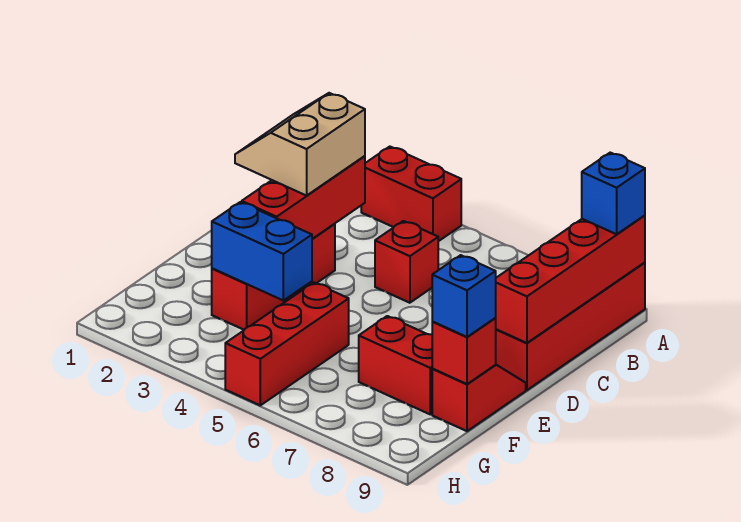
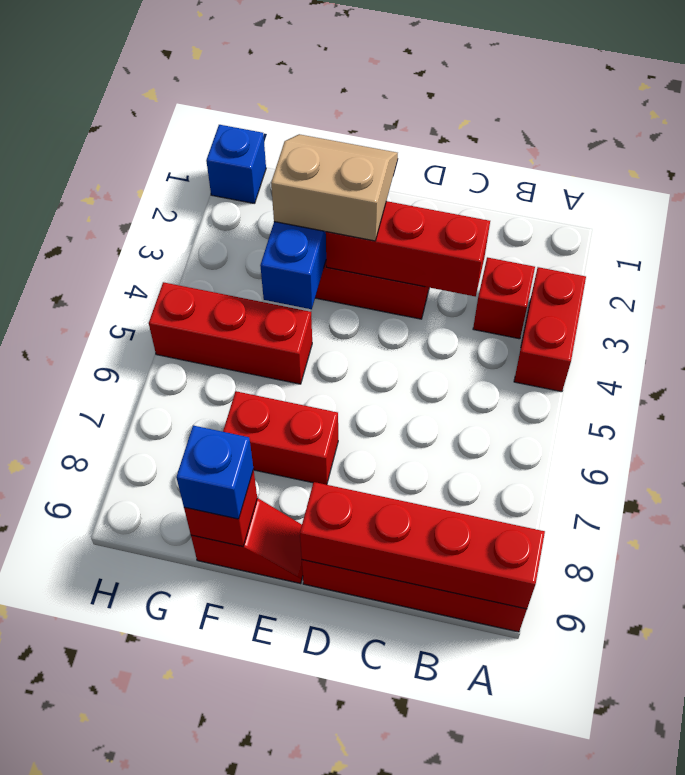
blue 1x1 brick [582,153,645,234] -> blue 1x1 brick moved to [206,125,266,204]
tan 2x2 slope [235,93,365,196] -> tan 2x2 slope moved to [271,134,398,241]
red 1x1 brick [375,221,438,303] -> red 1x1 brick moved to [473,257,535,339]
red 1x2 brick [359,316,432,414] -> red 1x2 brick turned to [223,391,338,485]

